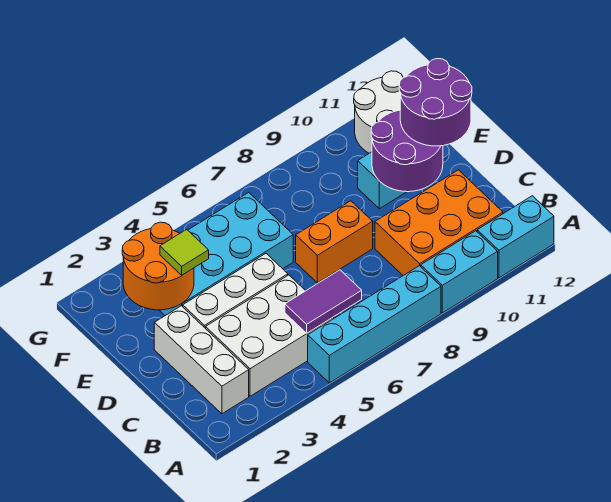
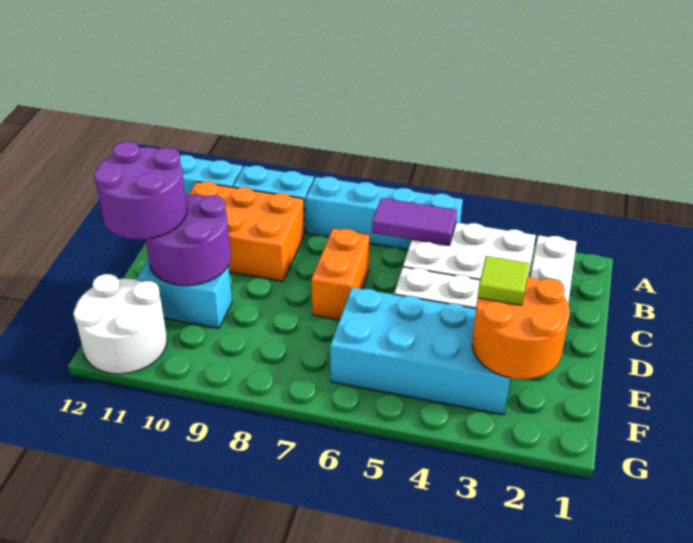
orange 1x2 brick [296,201,373,283] -> orange 1x2 brick turned to [311,229,370,320]

